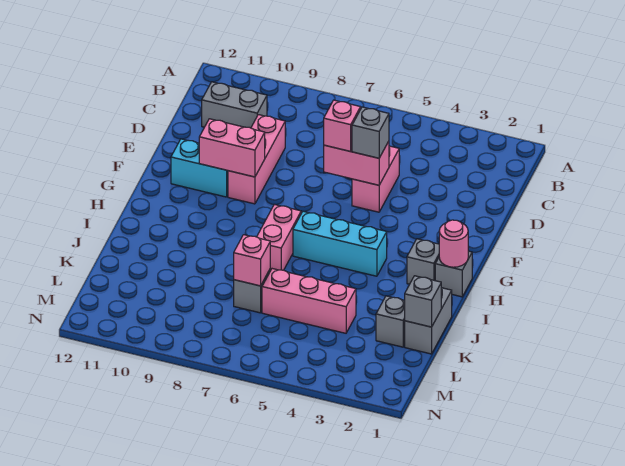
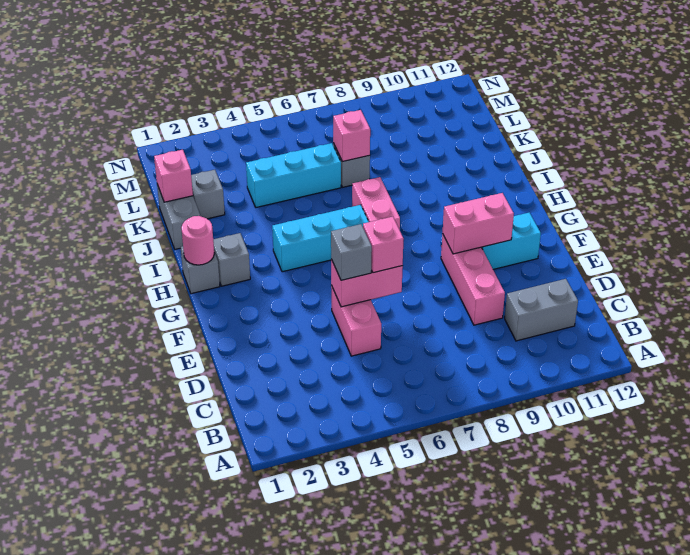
grey 1x1 brick [405,276,441,327] -> pink 1x1 brick [154,150,193,202]
pink 1x3 brick [262,269,356,333] -> cyan 1x3 brick [246,143,341,207]

